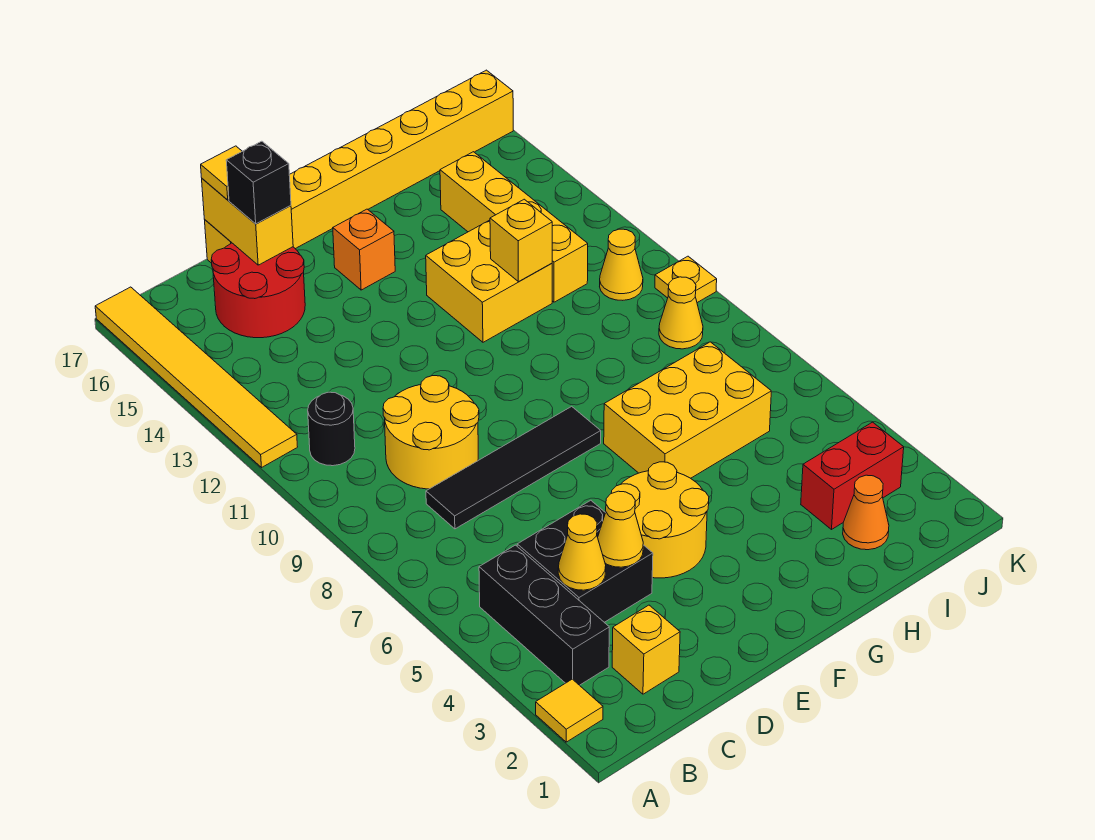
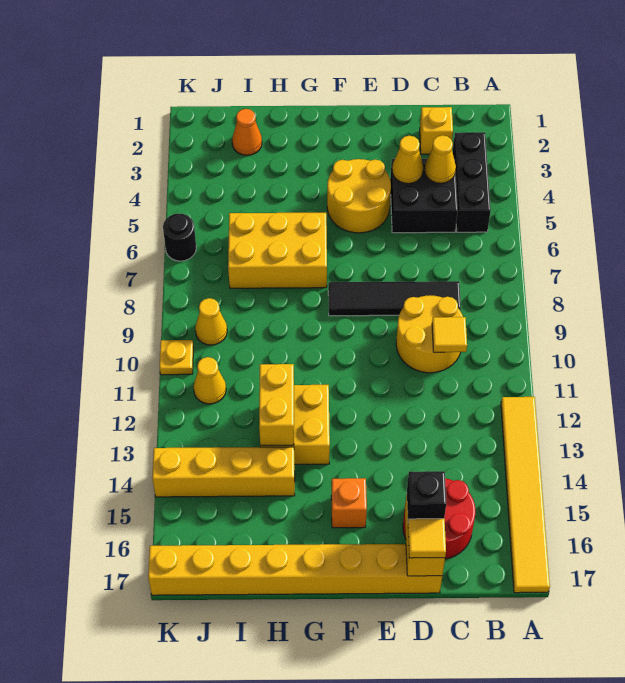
yellow 1x1 tile [536,679,603,742] -> yellow 1x1 tile moved to [432,317,467,352]
black 1x1 round brick [308,392,355,466] -> black 1x1 round brick moved to [163,214,196,261]
yellow 1x1 brick [490,199,552,282] -> yellow 1x2 brick [259,364,294,445]
red 1x2 brick [801,422,904,529] -> none
yellow 1x4 brick [440,152,588,302] -> yellow 1x4 brick turned to [152,447,295,497]

